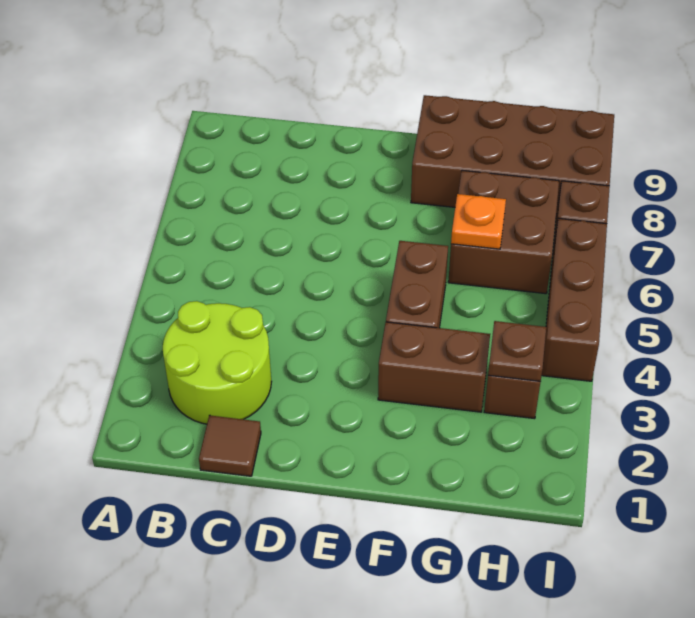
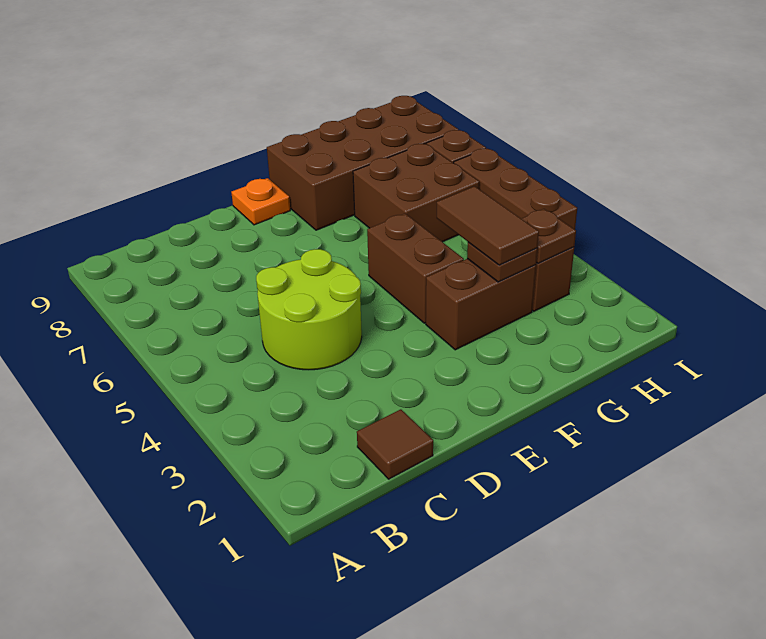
lime 2x2 round brick [163,301,272,424] -> lime 2x2 round brick moved to [256,249,362,370]
none -> brown 1x1 plate [467,242,537,282]
none -> brown 1x2 tile [437,186,539,265]
orange 1x1 plate [451,194,506,249] -> orange 1x1 plate moved to [231,178,290,225]

